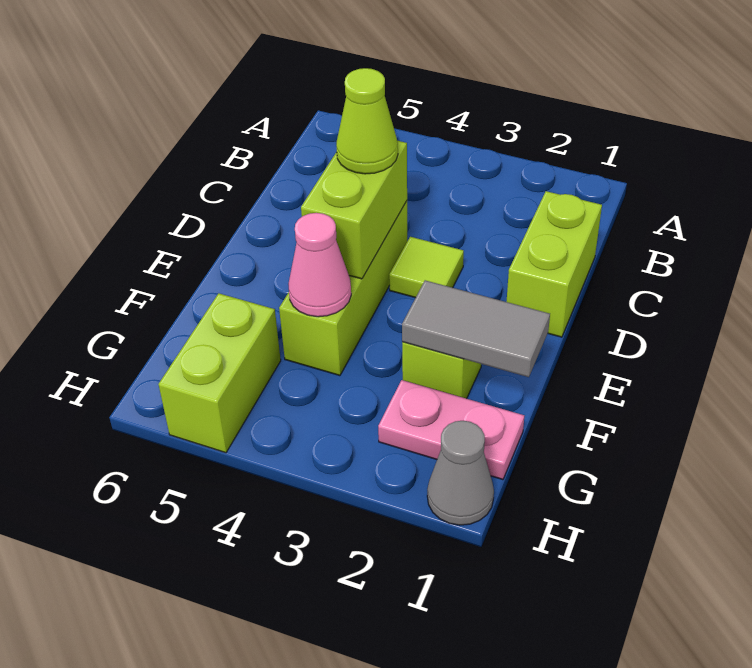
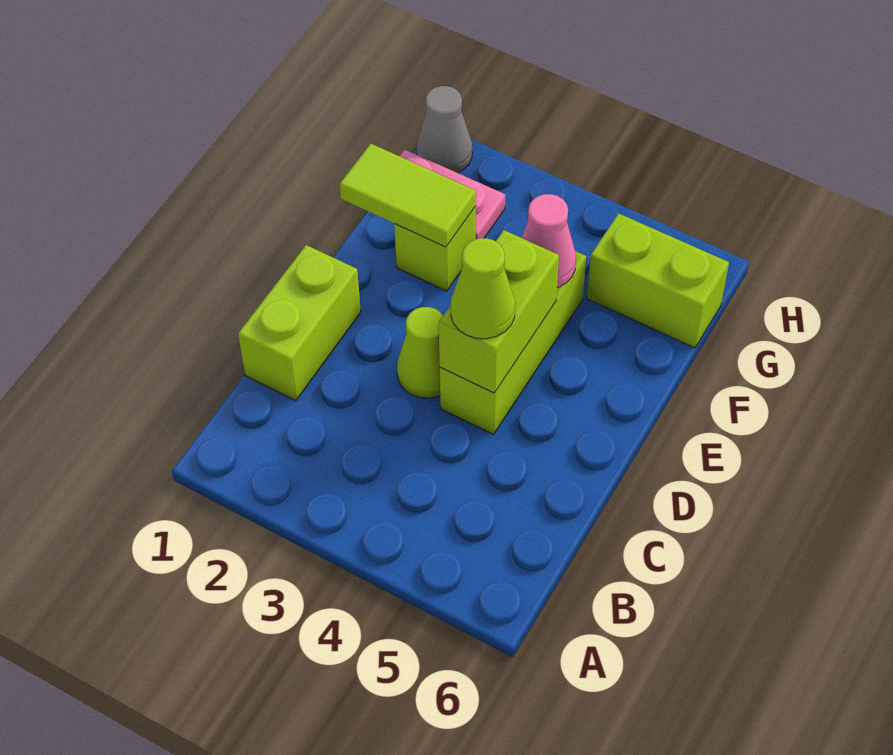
lime 1x1 tile [389,237,464,298] -> lime 1x1 cone [397,307,443,398]
grey 1x2 tile [402,280,550,377] -> lime 1x2 tile [340,144,476,247]
lime 1x2 brick [158,293,281,453] -> lime 1x2 brick turned to [587,213,729,348]

